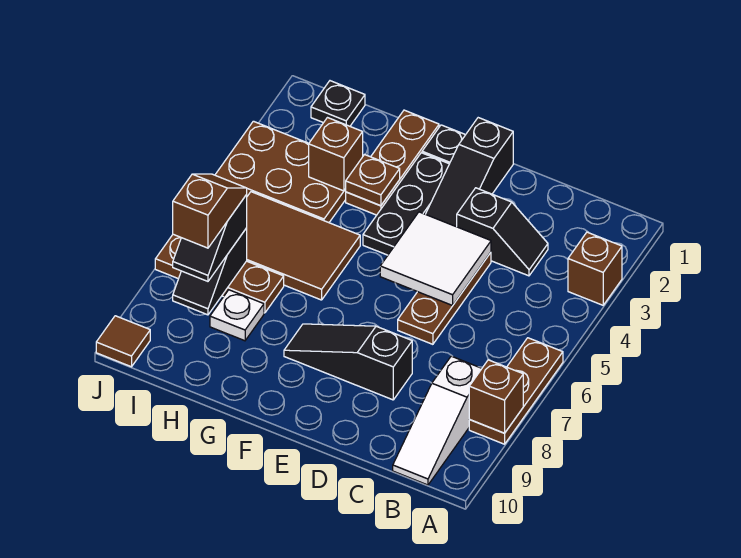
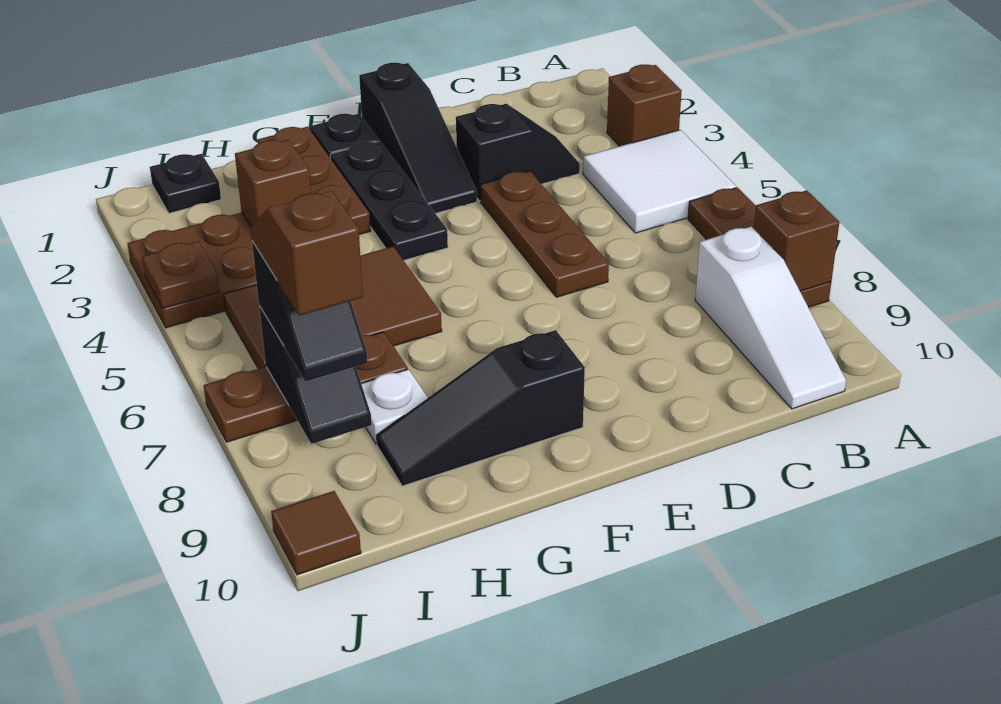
white 2x2 tile [380,212,491,305] -> white 2x2 tile moved to [583,130,736,233]
black 1x3 slope [284,324,412,400] -> black 1x3 slope moved to [377,330,585,486]
brown 1x1 plate [346,154,400,206] -> brown 1x1 plate moved to [142,241,220,308]

